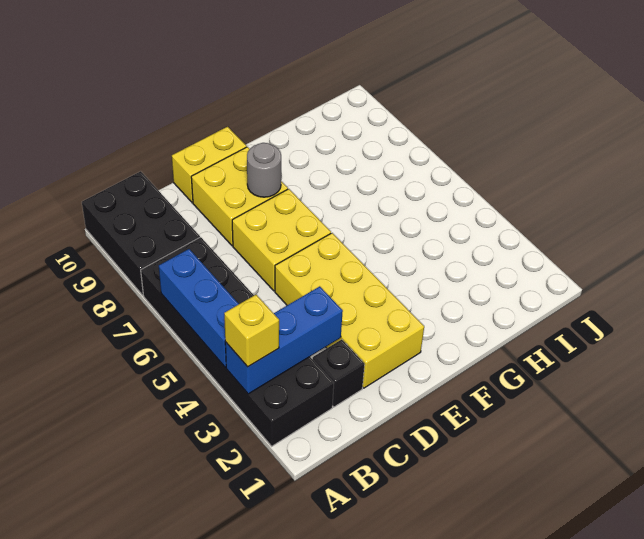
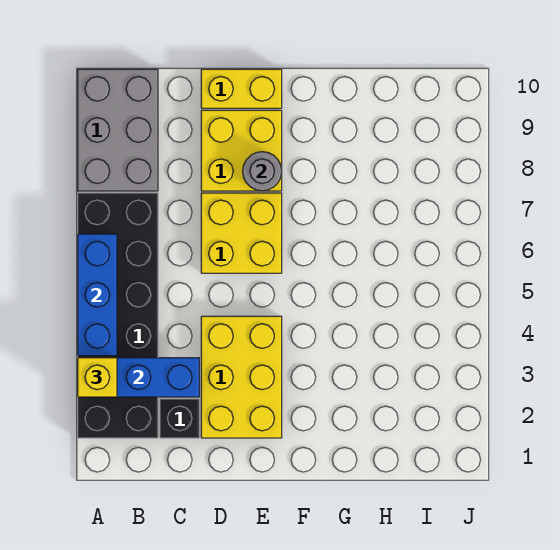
black 2x3 brick [82,171,200,295] -> grey 2x3 brick [78,69,158,191]
yellow 2x4 brick [275,233,424,388] -> yellow 2x3 brick [201,316,282,438]

